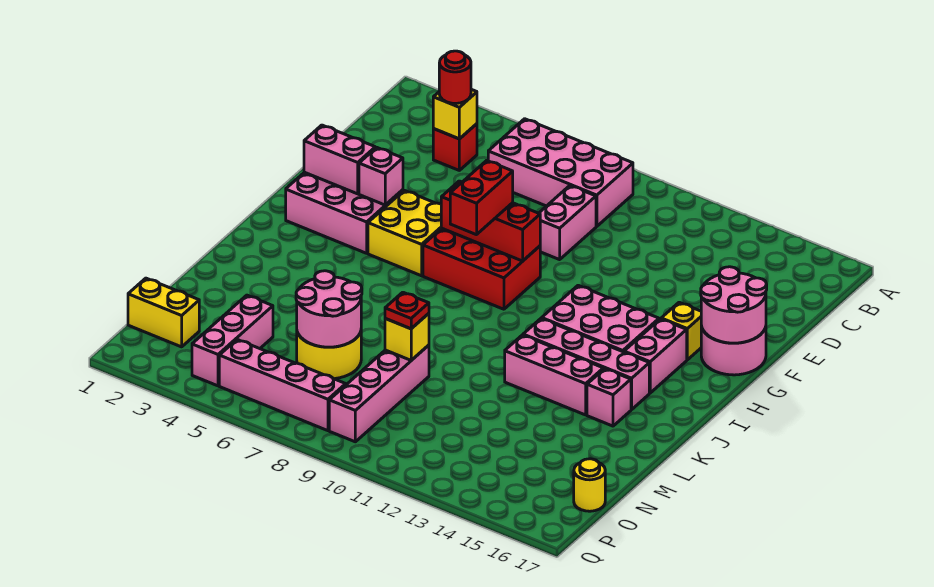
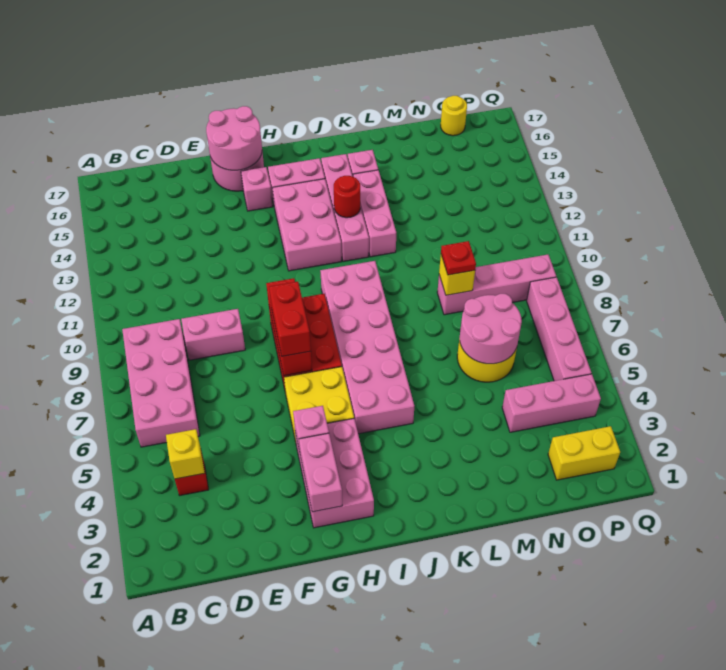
red 1x1 round brick [439,51,471,103] -> red 1x1 round brick moved to [334,176,360,218]
red 1x2 brick [450,160,513,235] -> red 1x2 brick turned to [269,282,311,356]
yellow 1x1 brick [661,302,701,360] -> pink 1x1 brick [241,167,273,211]
none -> pink 2x6 brick [320,261,414,434]
yellow 1x2 brick [128,278,199,347] -> yellow 1x2 brick turned to [548,426,620,480]

